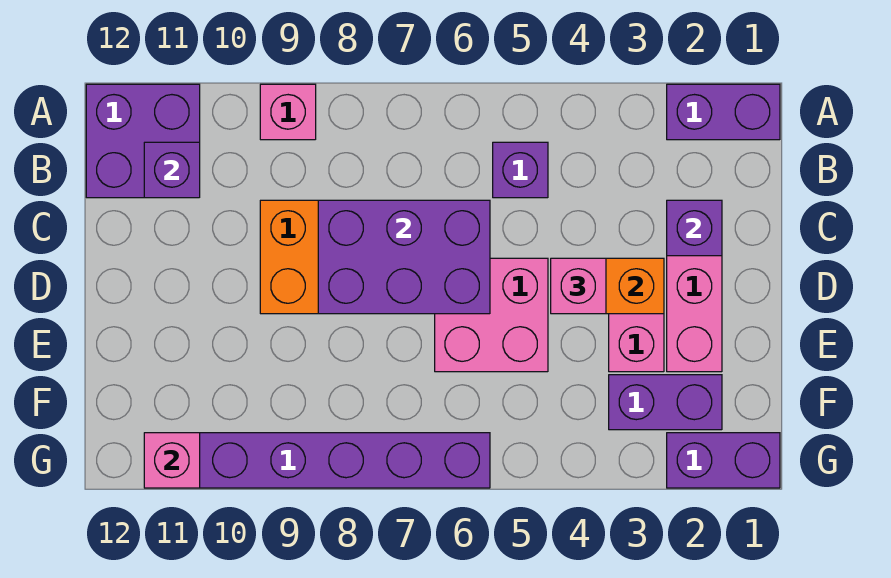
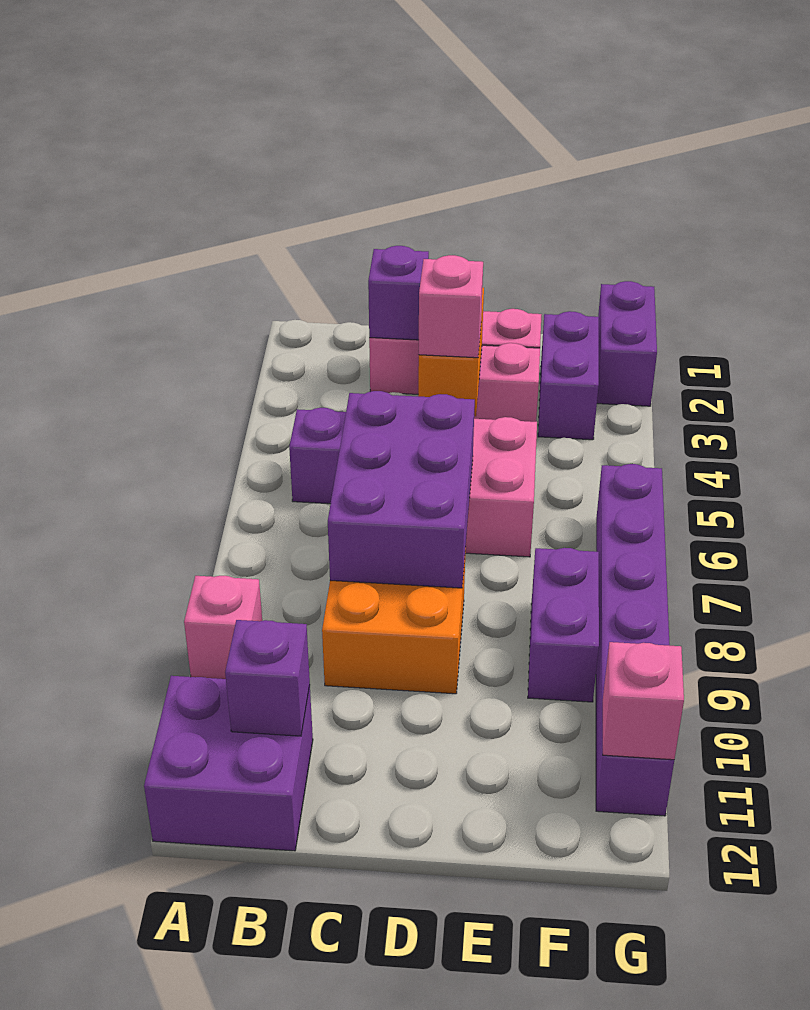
purple 1x2 brick [667,84,780,140] -> purple 1x2 brick moved to [528,548,599,702]

